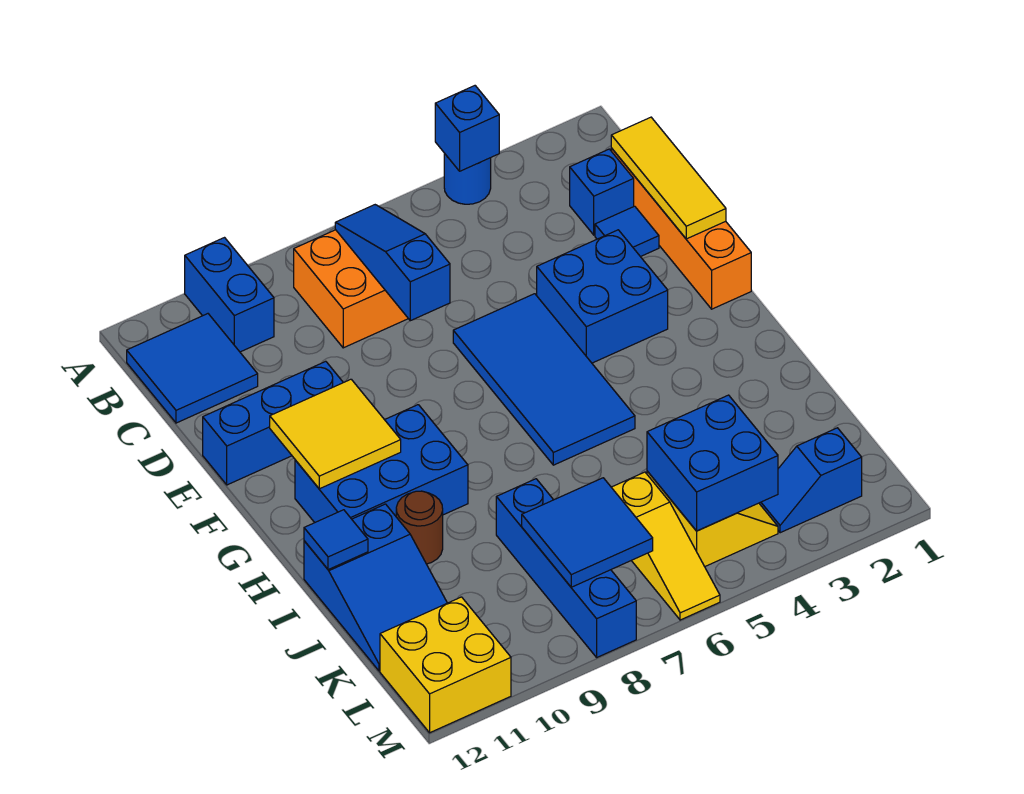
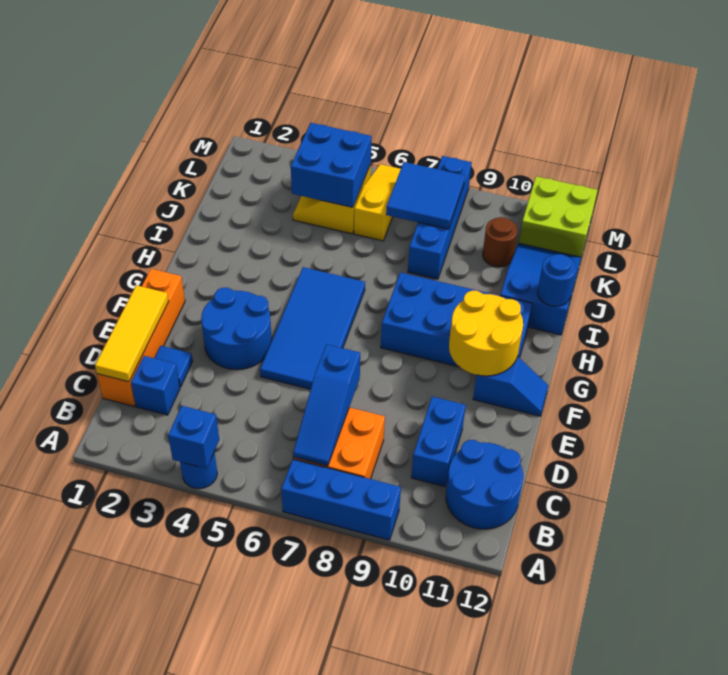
blue 1x2 brick [185,238,274,352] -> blue 1x2 brick moved to [411,397,466,487]
blue 2x2 tile [127,314,258,423] -> blue 2x2 round brick [446,440,523,529]
blue 2x2 brick [537,230,668,363] -> blue 2x2 round brick [201,288,272,370]
blue 1x3 brick [203,361,343,485] -> blue 1x3 brick moved to [281,459,401,540]
yellow 2x2 tile [270,379,401,489] -> yellow 2x2 round brick [449,291,523,376]
blue 2x3 brick [295,405,468,523] -> blue 2x4 brick [381,272,532,367]
brown 1x1 round brick [396,491,443,564] -> brown 1x1 round brick moved to [483,217,517,267]
blue 1x1 tile [304,510,368,570] -> blue 1x1 round brick [538,254,576,306]
blue 1x2 slope [759,428,862,533] -> blue 1x2 slope moved to [473,357,548,416]
yellow 2x2 brick [380,597,511,733] -> lime 2x2 brick [519,176,598,257]

